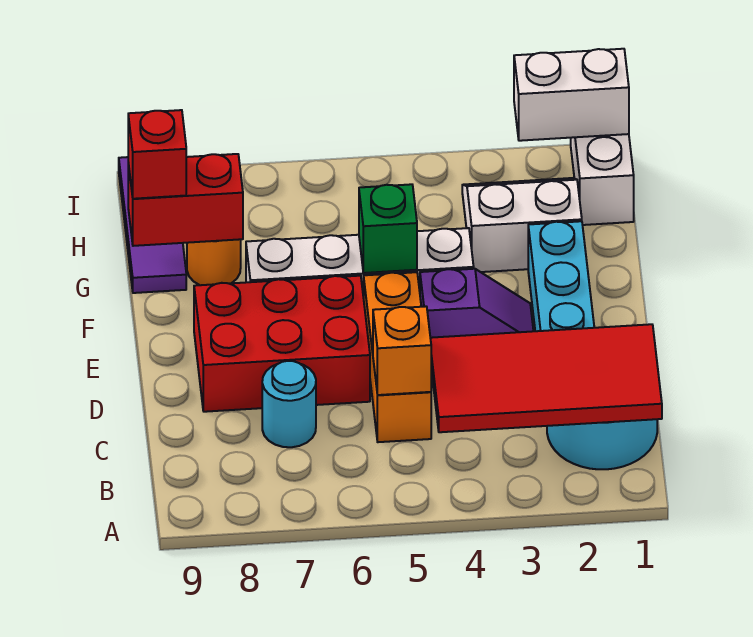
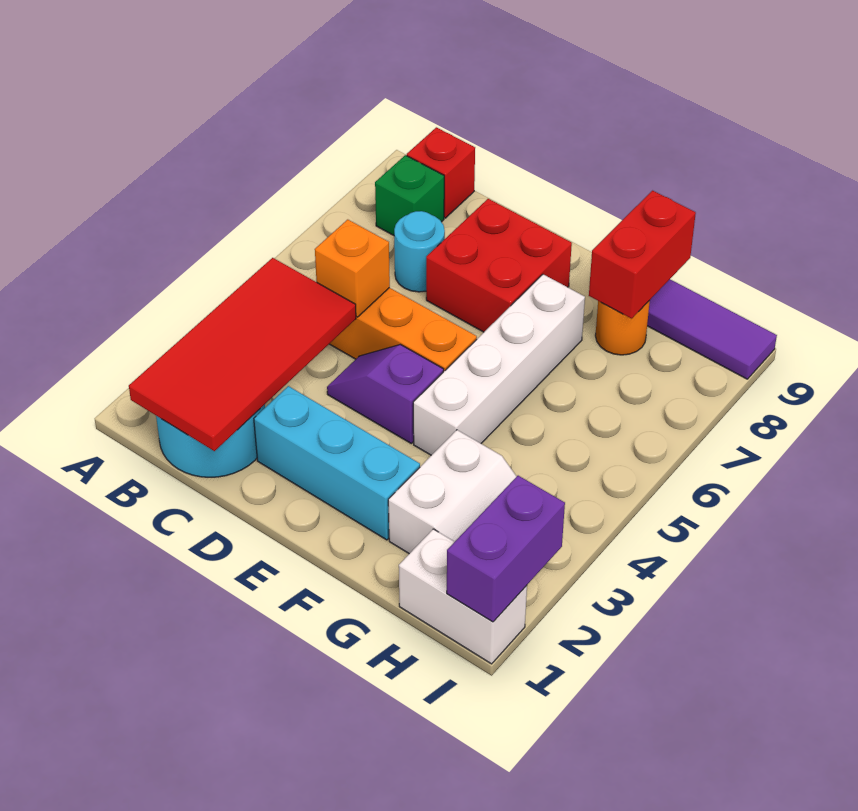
red 2x3 brick [194,276,370,412] -> red 2x2 brick [426,199,572,332]
purple 1x2 slope [420,269,533,338] -> purple 1x2 slope turned to [327,344,444,443]
green 1x1 brick [359,184,417,273] -> green 1x1 brick moved to [375,155,444,235]
red 1x1 brick [128,110,186,199] -> red 1x1 brick moved to [407,127,475,218]
white 1x2 brick [514,49,629,141] -> purple 1x2 brick [447,476,565,622]

